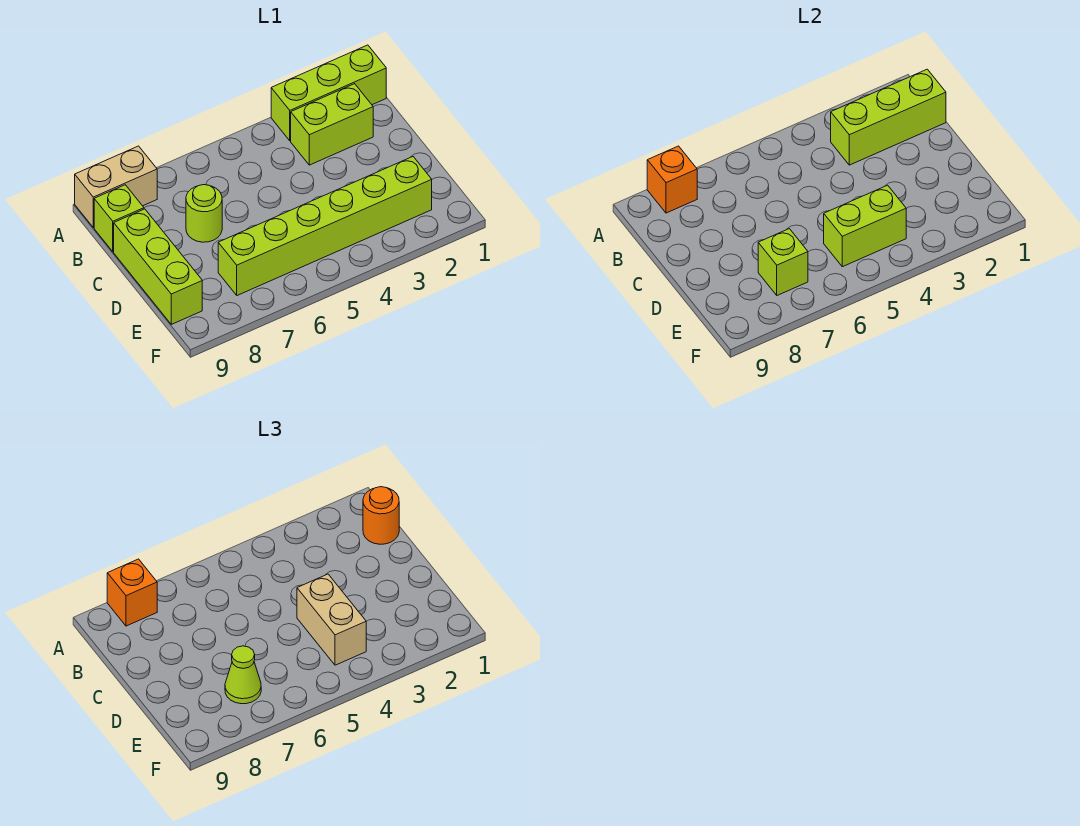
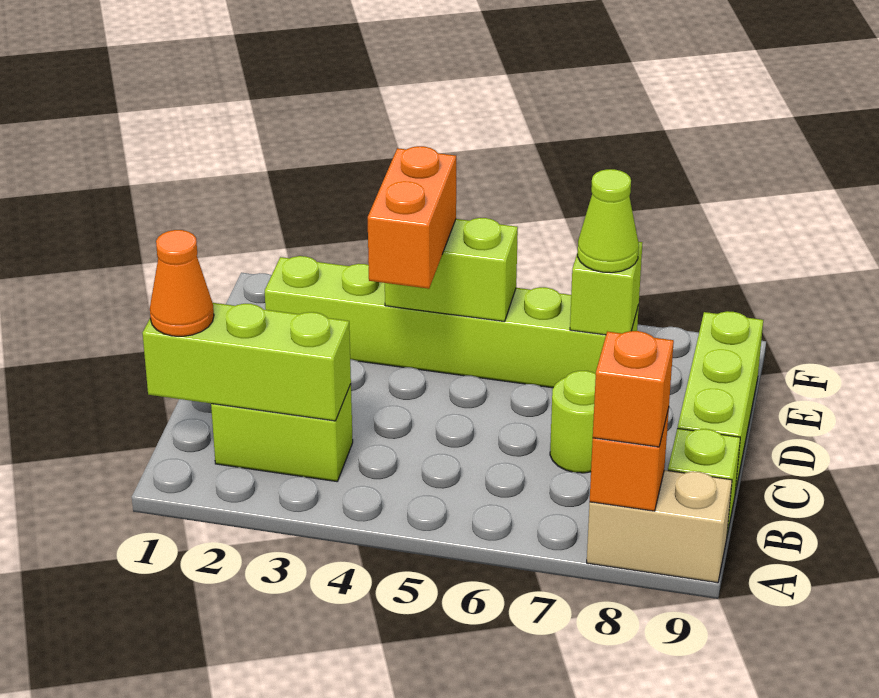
lime 1x3 brick [271,45,386,141] -> none
orange 1x1 round brick [363,487,399,544] -> orange 1x1 cone [150,230,214,336]
tan 1x2 brick [297,574,366,665] -> orange 1x2 brick [368,146,456,289]

